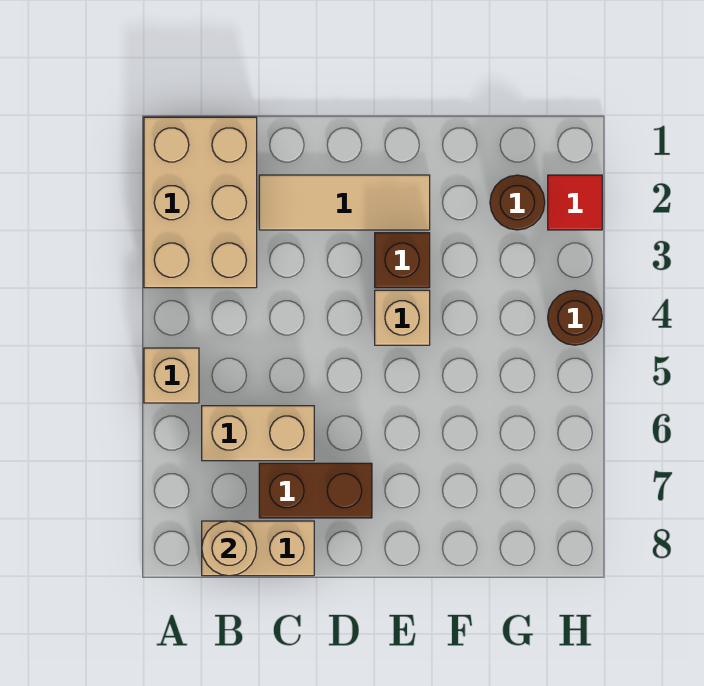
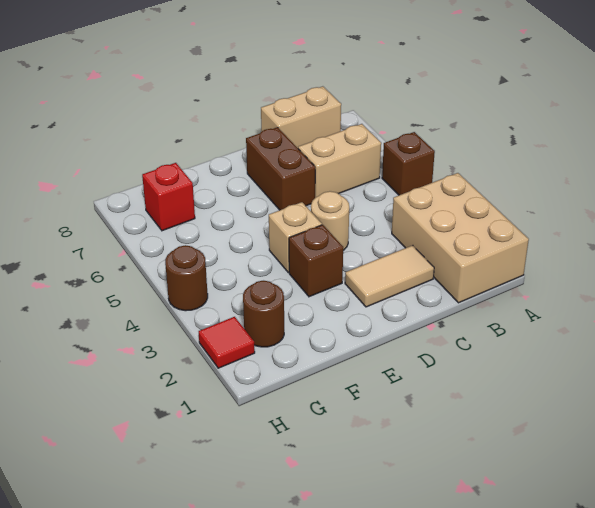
tan 1x1 brick [144,348,199,403] -> brown 1x1 brick [382,132,435,195]
tan 1x1 round brick [202,521,257,576] -> tan 1x1 round brick moved to [311,191,349,250]
tan 1x3 tile [259,175,430,230] -> tan 1x2 tile [345,245,434,307]
brown 1x2 brick [259,463,372,518] -> brown 1x2 brick turned to [246,127,315,210]
none -> red 1x1 brick [142,163,195,231]

